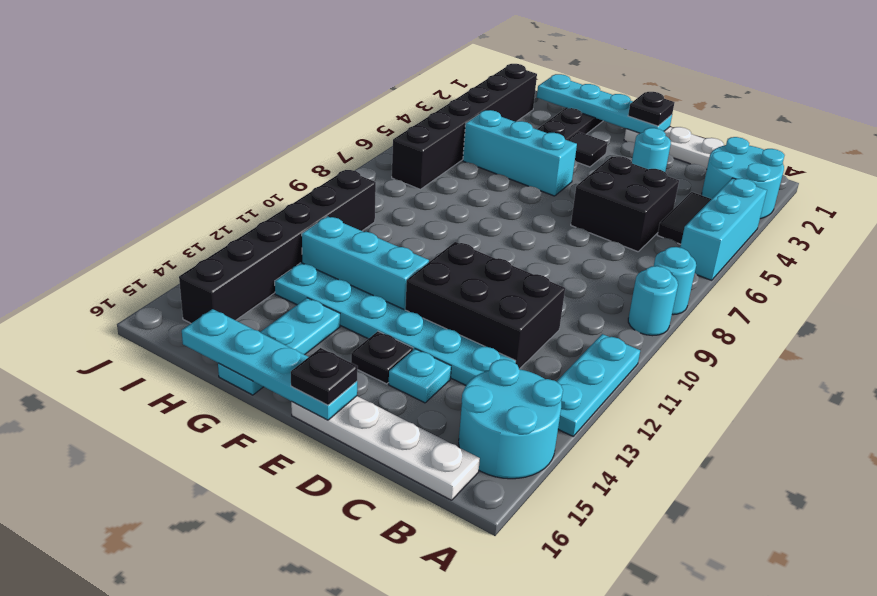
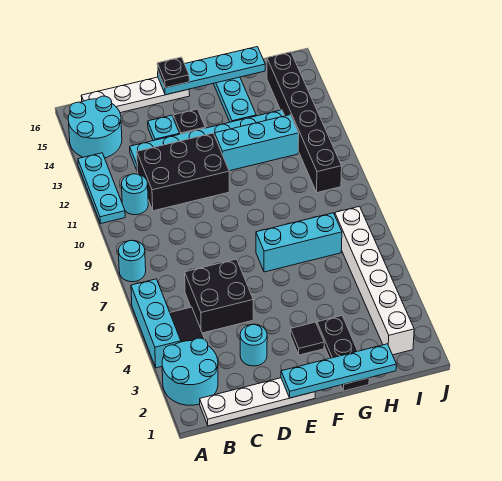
cyan 1x1 round brick [628,266,678,336] -> cyan 1x1 round brick moved to [122,174,148,215]
black 1x1 plate [628,92,675,126] -> none
cyan 1x3 brick [463,110,577,196] -> cyan 1x3 brick moved to [256,213,342,272]
black 1x6 brick [392,64,537,189] -> white 1x6 brick [335,206,414,355]

